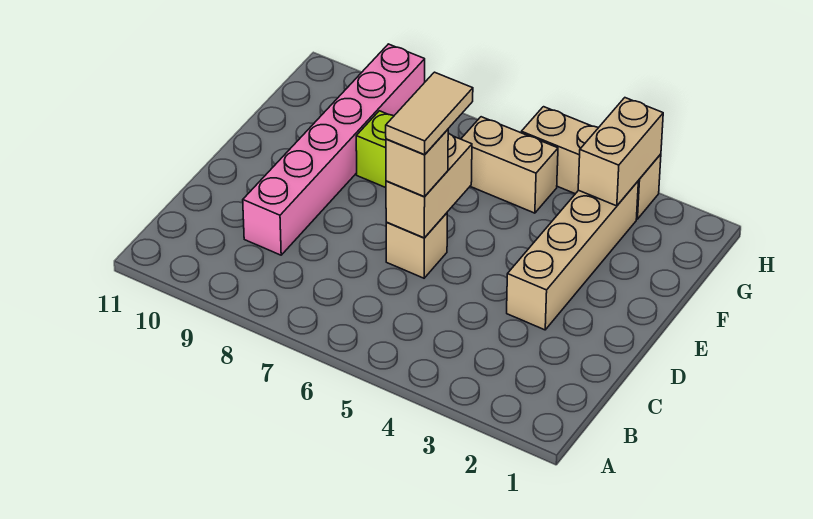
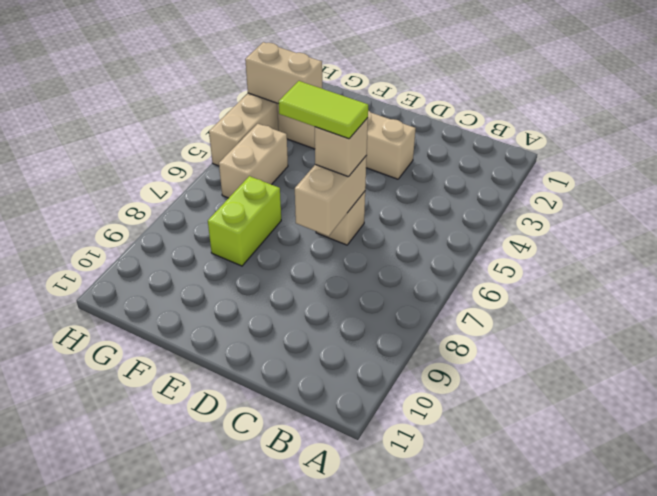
pink 1x6 brick [243,44,425,255] -> none
tan 1x2 brick [386,133,472,238] -> tan 1x2 brick turned to [295,156,367,236]
tan 1x2 tile [386,72,473,155] -> lime 1x2 tile [279,81,368,139]

